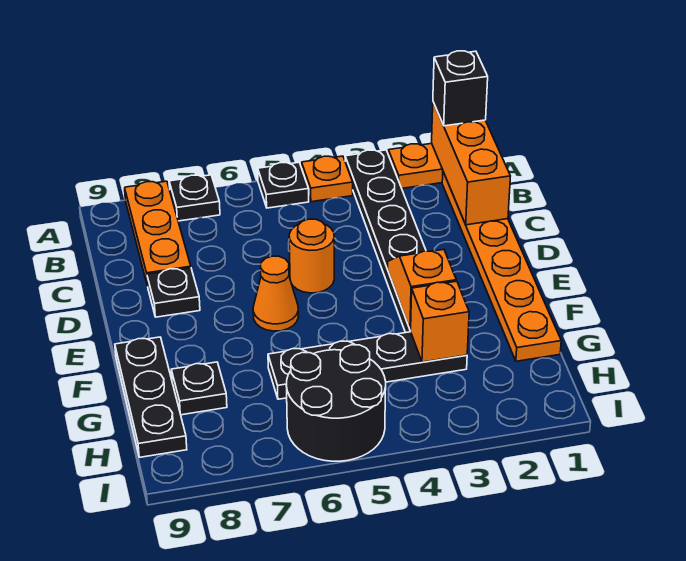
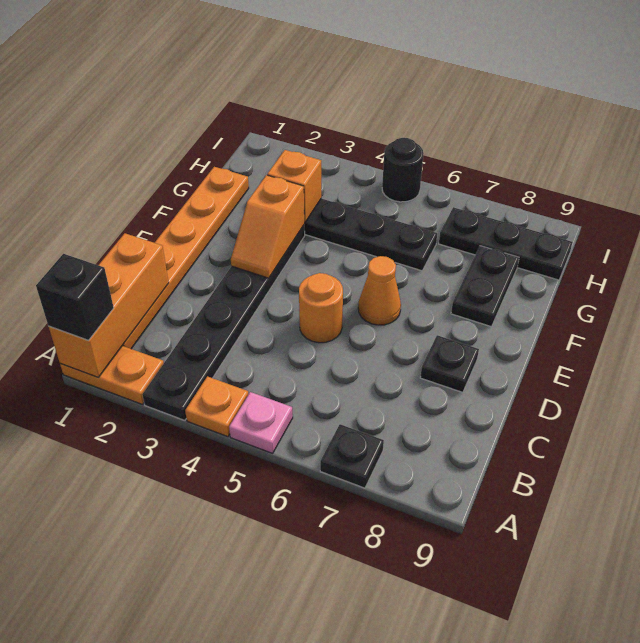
black 1x1 plate [258,162,309,208] -> pink 1x1 plate [229,392,293,453]
orange 1x3 plate [125,181,191,286] -> none
black 1x3 plate [115,337,187,457] -> black 1x3 plate turned to [439,207,573,280]
black 1x1 plate [171,362,227,415] -> black 1x2 plate [451,246,519,327]
black 2x2 round brick [286,345,386,461] -> black 1x1 round brick [382,138,424,202]

